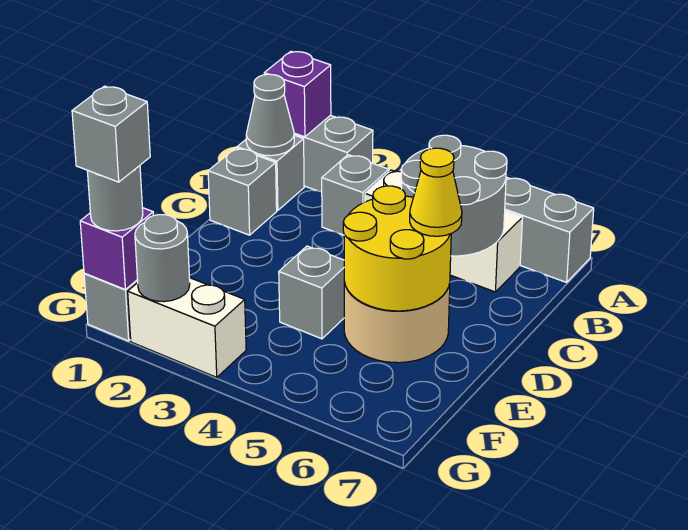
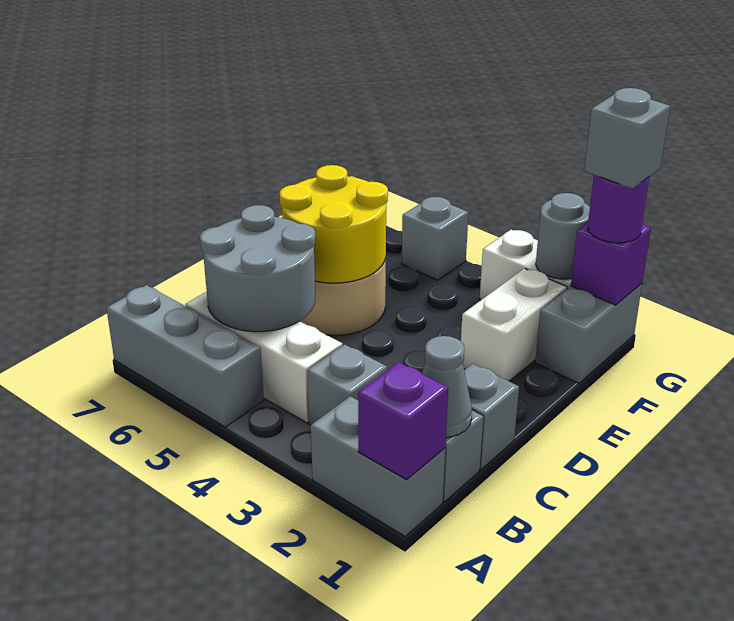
yellow 1x1 cone [410,148,462,236] -> none
none -> white 1x2 brick [461,269,567,381]
grey 1x1 brick [279,246,344,339] -> grey 1x1 brick moved to [402,197,469,280]
grey 1x1 round brick [87,166,143,231] -> purple 1x1 round brick [588,175,649,243]

